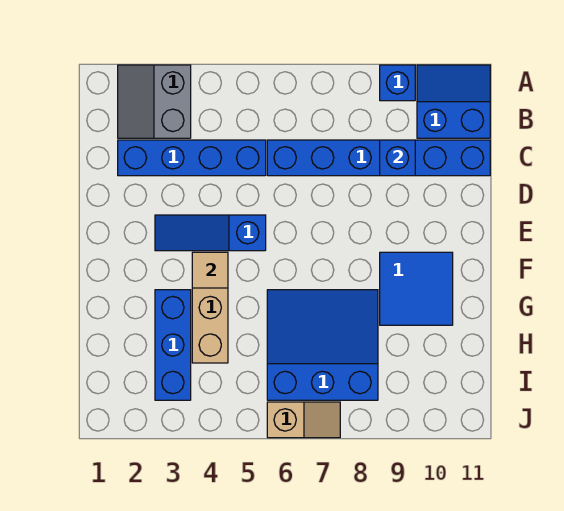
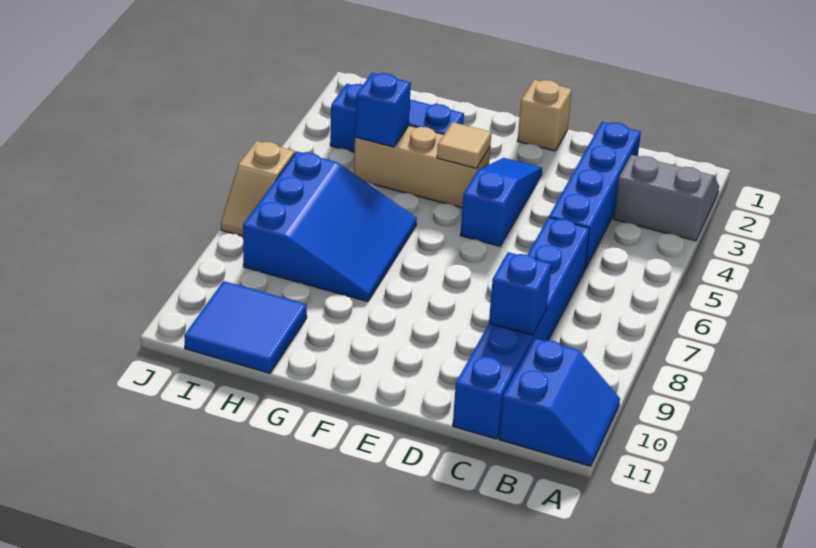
blue 1x1 brick [380,65,415,101] -> blue 1x1 brick moved to [355,73,411,147]
none -> tan 1x1 brick [518,80,572,151]
blue 2x2 tile [380,252,453,325] -> blue 2x2 tile moved to [184,281,307,373]

